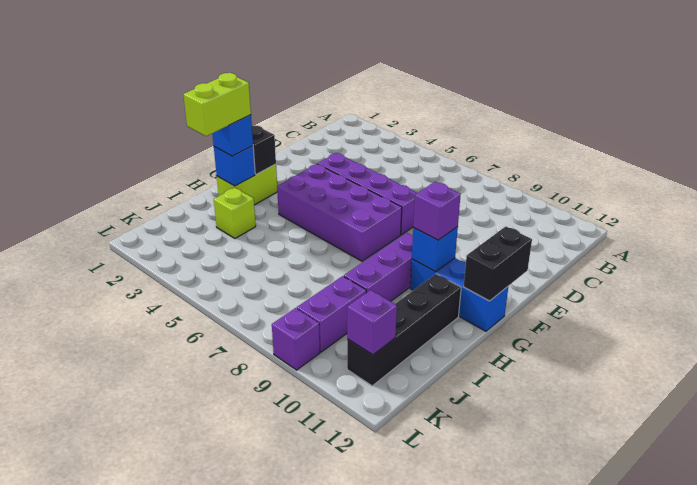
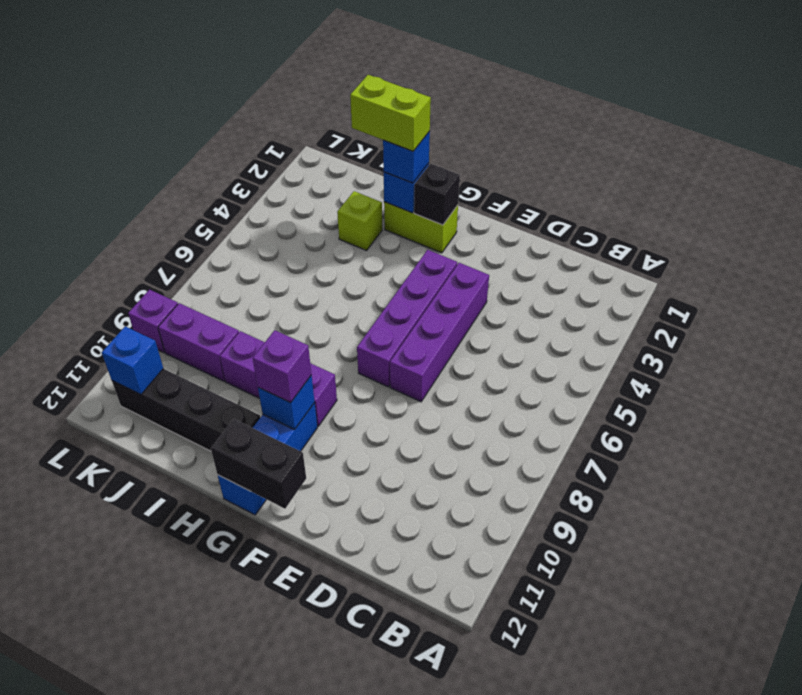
purple 2x4 brick [277,164,402,261] -> purple 1x4 brick [357,250,457,387]
purple 1x1 brick [347,290,397,355] -> blue 1x1 brick [102,326,163,395]

